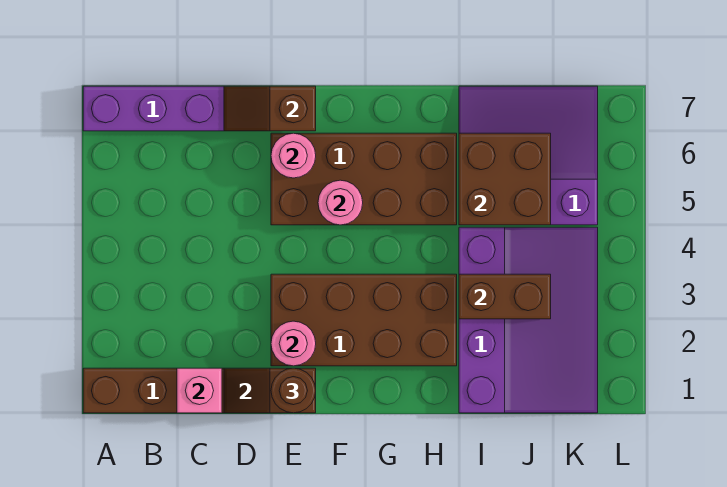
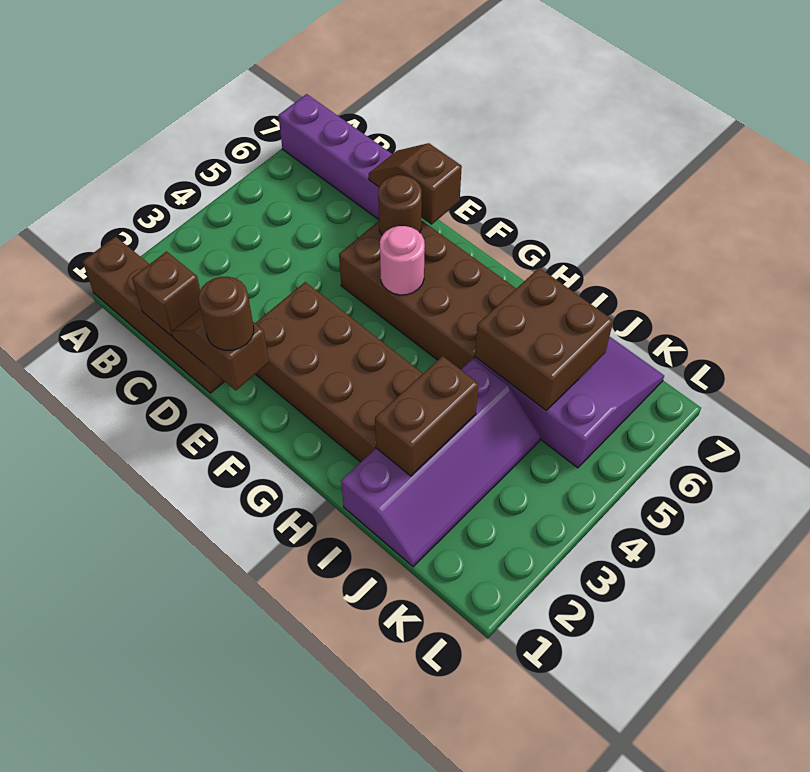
pink 1x1 brick [177,368,222,413] -> brown 1x1 brick [132,252,200,336]
pink 1x1 round brick [271,321,316,366] -> none
pink 1x1 round brick [271,133,316,178] -> brown 1x1 round brick [378,175,422,235]
purple 3x4 slope [459,227,598,413] -> purple 2x4 slope [341,358,540,567]
brown 1x2 brick [459,274,551,319] -> brown 1x2 brick turned to [375,356,479,476]

